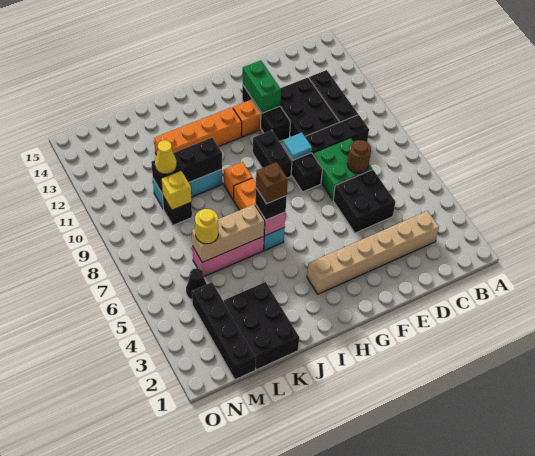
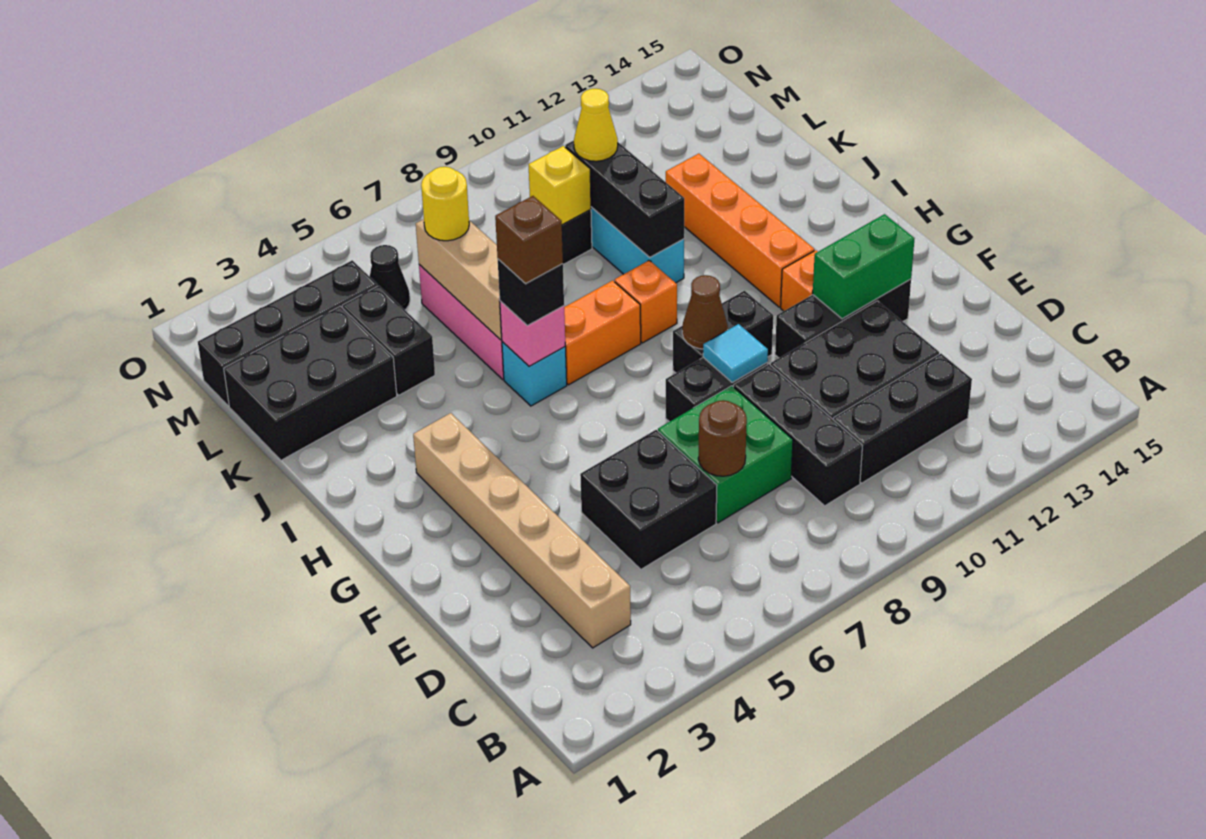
none -> brown 1x1 cone [682,275,728,349]
none -> black 1x2 brick [342,286,435,395]

